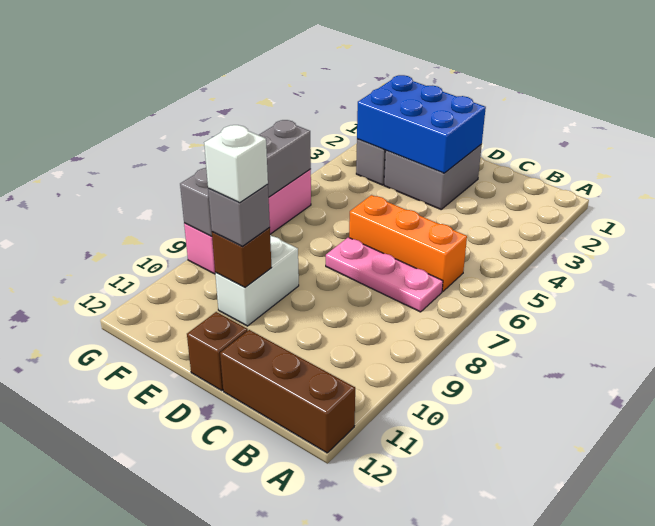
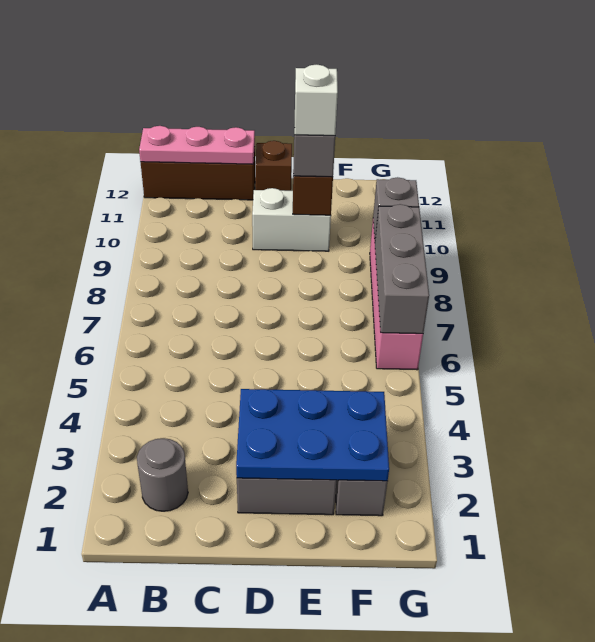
none -> grey 1x1 round brick [137,438,188,511]
orange 1x3 brick [349,195,467,291] -> none
pink 1x3 plate [326,237,443,312] -> pink 1x3 plate moved to [139,126,255,164]
blue 2x3 brick [357,75,486,173] -> blue 2x3 plate [236,389,389,481]
white 1x2 brick [215,235,299,326] -> white 1x2 brick turned to [252,188,331,251]

